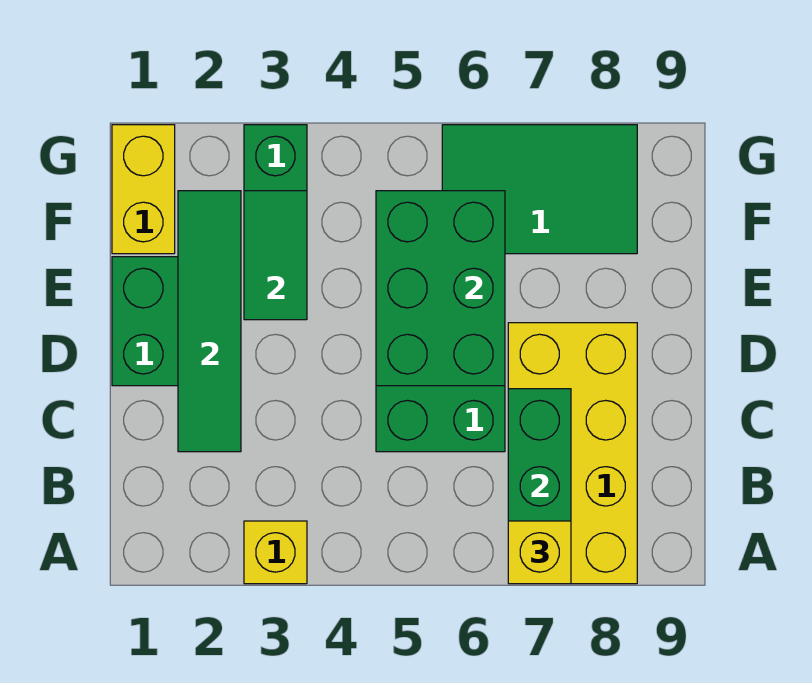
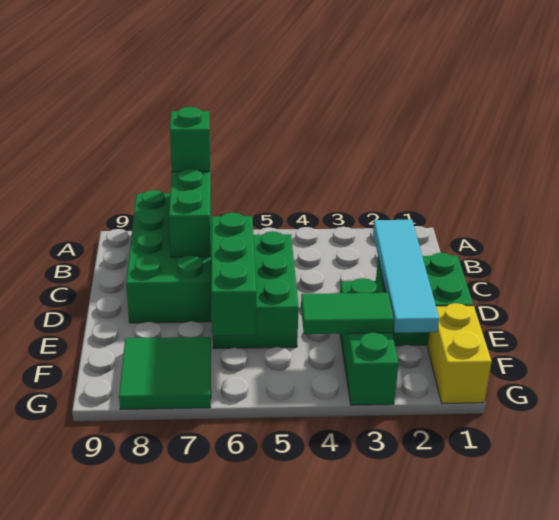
yellow 1x1 brick [244,521,307,584] -> none
yellow 2x4 brick [508,323,637,584] -> green 2x4 brick [126,190,212,323]
yellow 1x1 brick [508,521,571,584] -> green 1x1 brick [170,107,210,172]
green 1x4 tile [178,191,241,452] -> cyan 1x4 tile [373,220,439,333]
green 2x3 brick [376,191,505,386] -> green 1x3 brick [211,213,256,336]
green 1x2 tile [244,191,307,320] -> green 1x2 tile turned to [301,293,394,334]
green 2x3 tile [442,125,637,254] -> green 2x2 tile [119,337,211,410]

